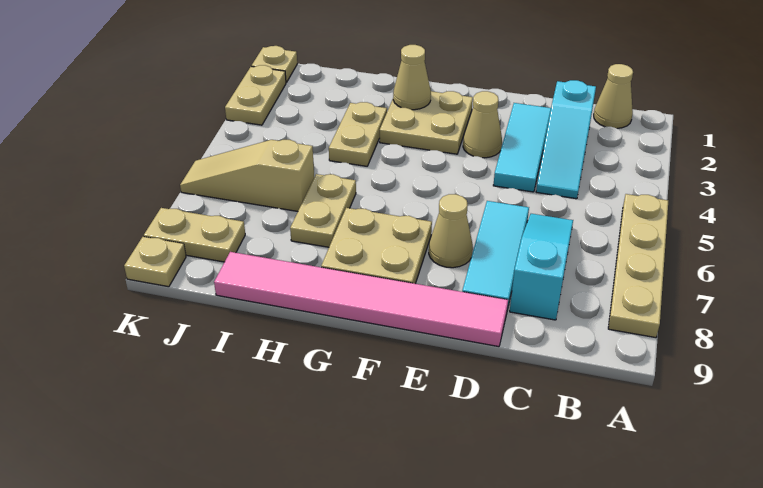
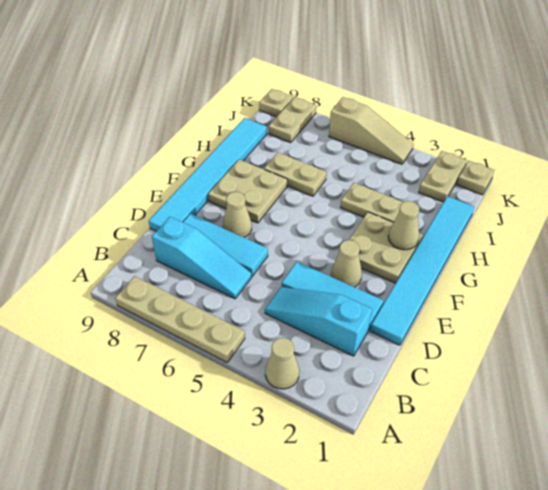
tan 1x1 cone [594,64,633,129] -> tan 1x1 cone moved to [265,338,299,389]
none -> cyan 1x6 tile [370,196,474,345]
pink 1x6 tile [214,252,508,347] -> cyan 1x6 tile [149,118,267,231]
tan 1x3 slope [180,140,314,211] -> tan 1x3 slope turned to [329,97,414,164]
tan 1x2 plate [225,65,286,125] -> tan 1x2 plate turned to [419,151,467,202]

